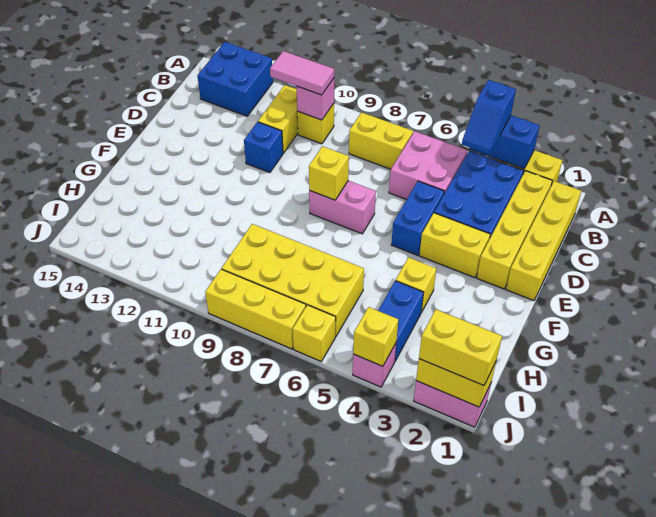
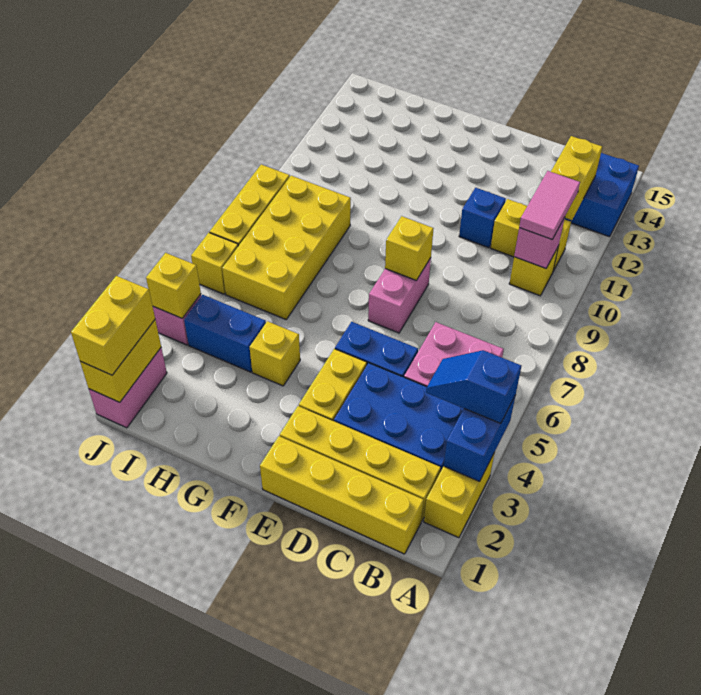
yellow 1x2 brick [349,112,413,169] -> yellow 1x2 brick moved to [551,136,602,220]

